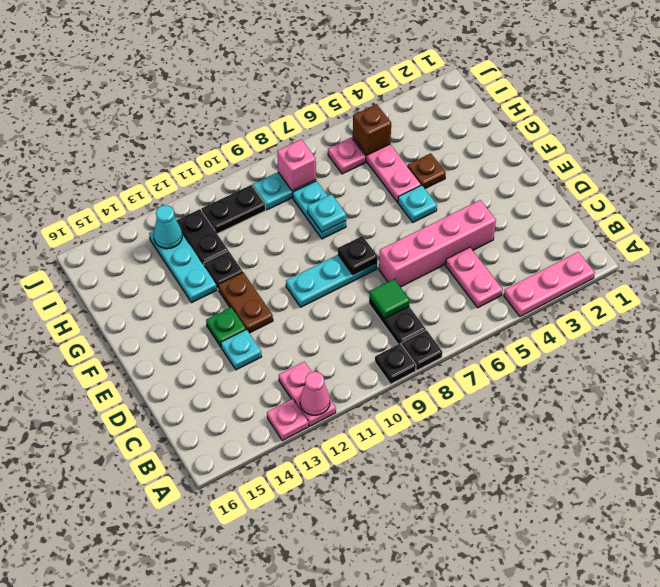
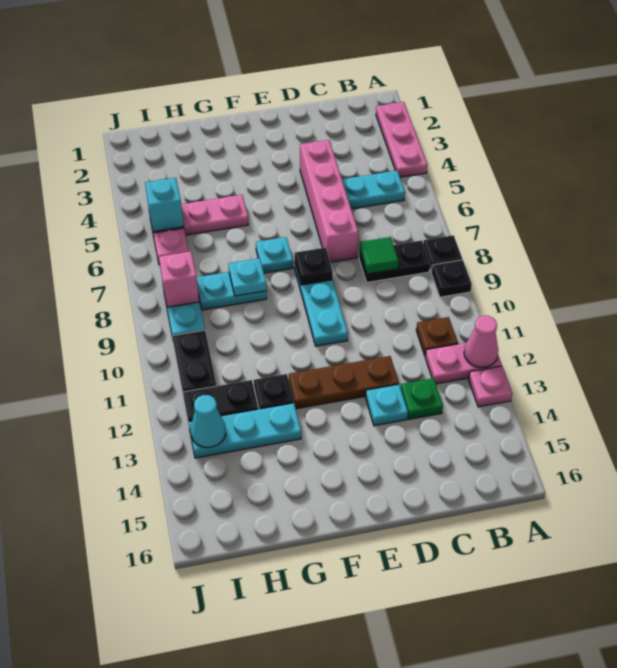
pink 1x2 plate [446,247,503,308] -> cyan 1x2 plate [342,171,405,209]
brown 1x2 plate [218,272,273,333] -> brown 1x3 plate [289,356,399,409]
green 1x1 plate [206,307,246,347] -> green 1x1 plate moved to [401,378,443,419]
cyan 1x1 plate [398,185,437,222] -> cyan 1x1 plate moved to [256,237,293,273]
brown 1x1 plate [408,153,446,188] -> brown 1x1 plate moved to [416,317,458,355]
brown 1x1 brick [353,104,391,155] -> cyan 1x1 brick [145,178,184,232]

